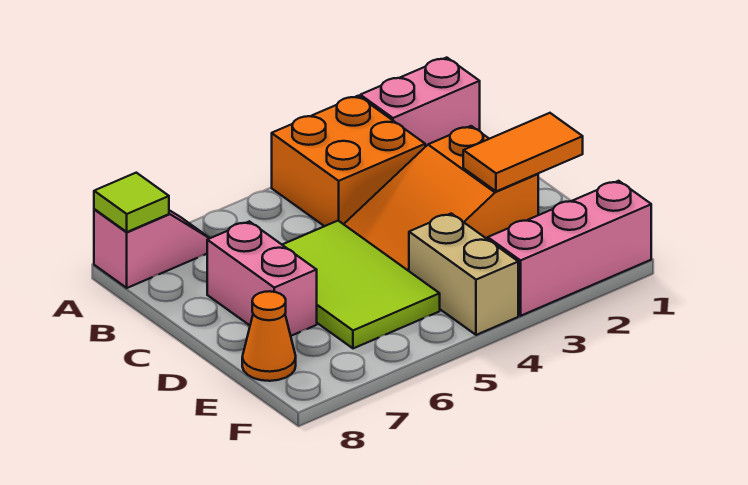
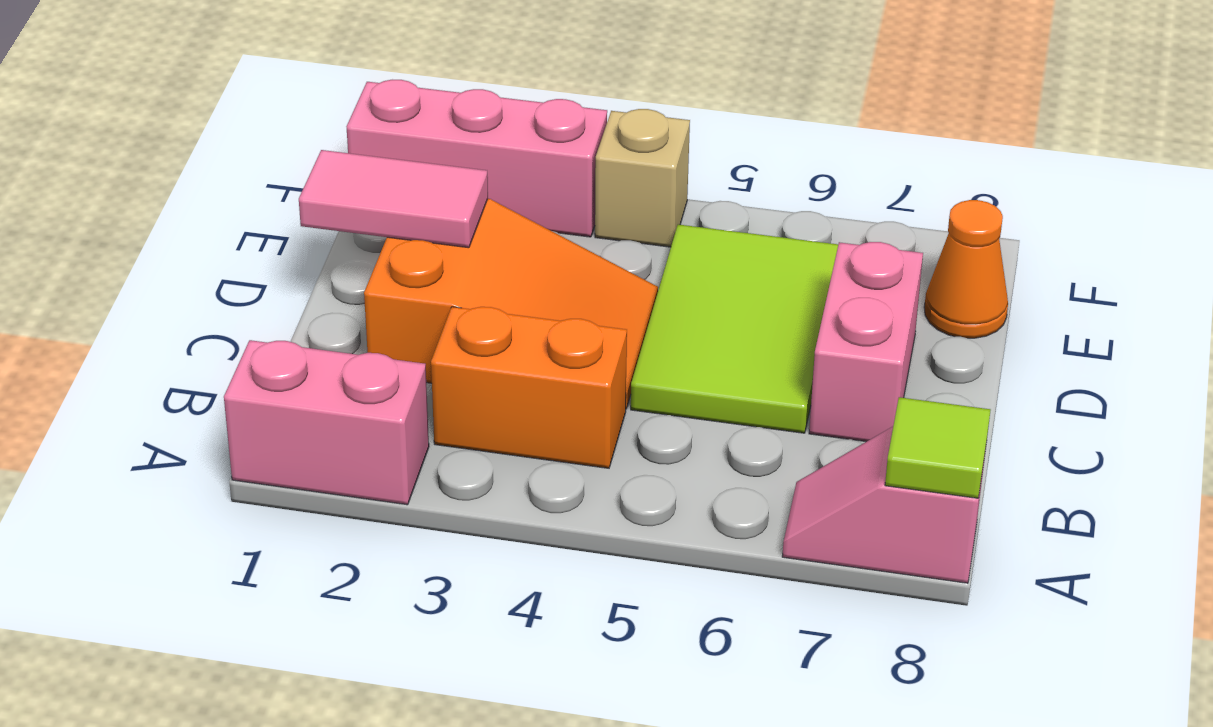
orange 2x2 brick [272,96,425,226] -> orange 1x2 brick [431,307,627,468]
orange 1x2 tile [463,113,583,191] -> pink 1x2 tile [299,150,488,248]
tan 1x2 brick [409,214,518,335] -> tan 1x1 brick [595,109,690,247]

